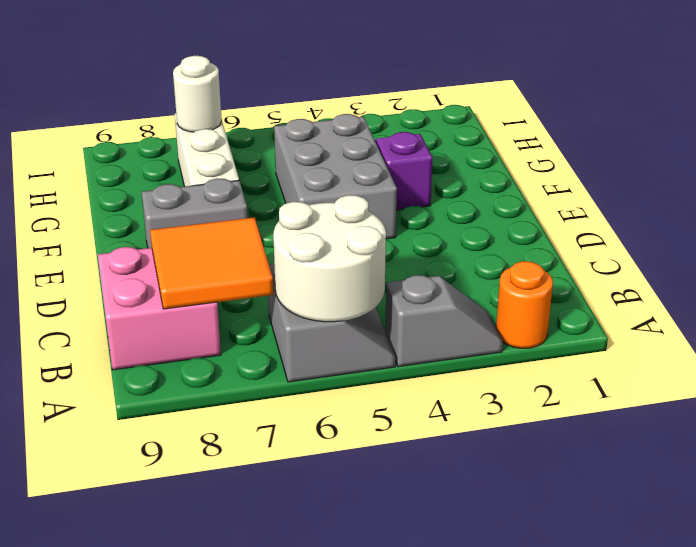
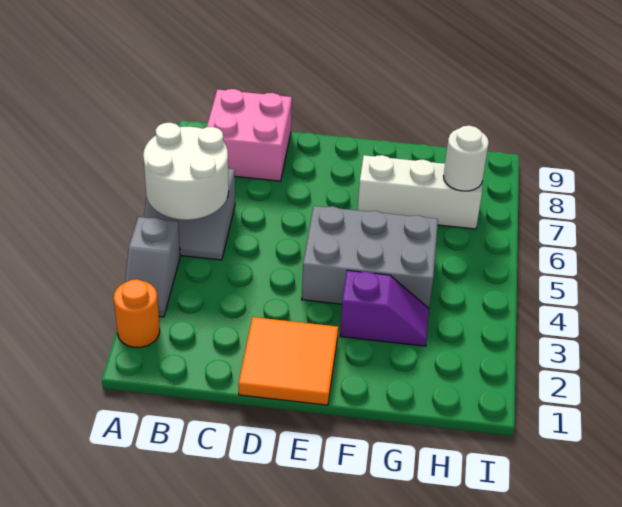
orange 2x2 tile [150,217,273,309] -> orange 2x2 tile moved to [238,317,338,405]
grey 1x2 brick [142,179,248,248] -> none

